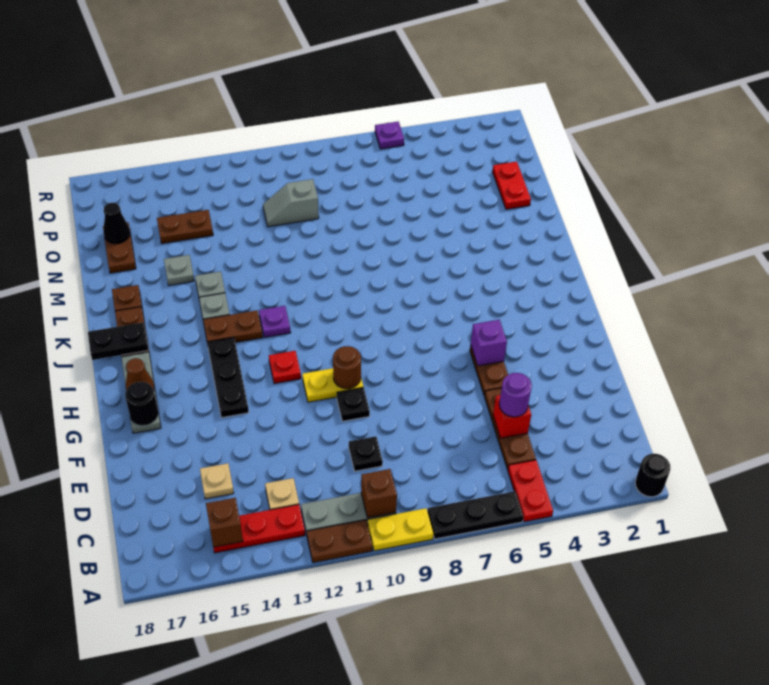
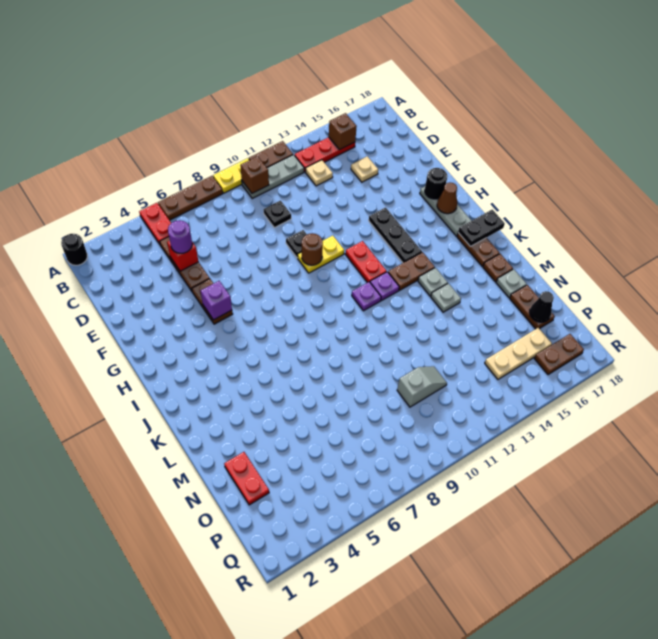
black 1x3 plate [428,491,524,539] -> brown 1x3 plate [158,176,223,220]
red 1x1 plate [269,351,301,384] -> red 1x2 plate [345,241,387,283]
grey 1x1 plate [164,255,194,285] -> grey 1x1 plate moved to [496,269,527,298]
brown 1x2 plate [157,210,213,244] -> brown 1x2 plate moved to [534,334,584,374]
none -> tan 1x3 plate [485,328,552,379]
purple 1x1 plate [375,121,404,149] -> purple 1x1 plate moved to [352,282,381,311]

